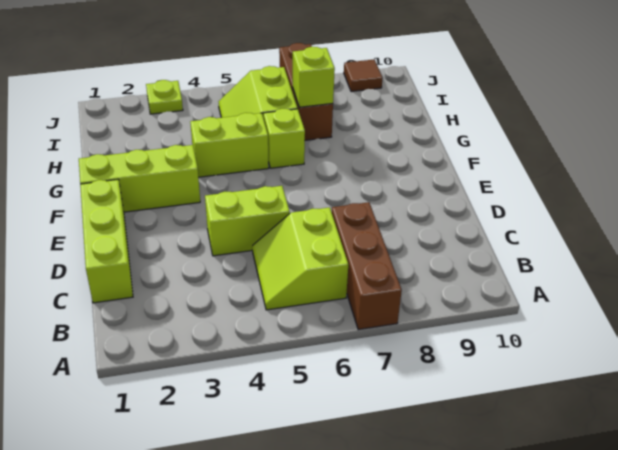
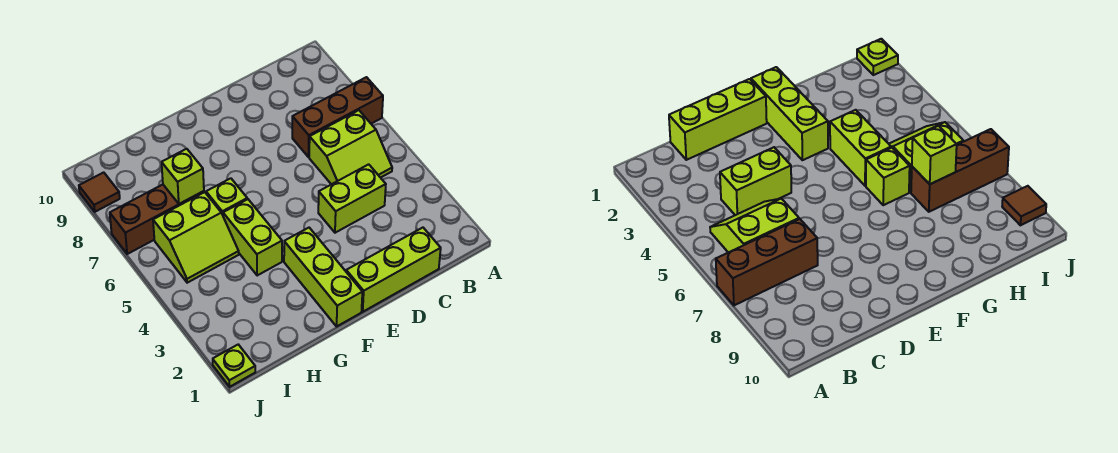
lime 1x2 brick [205,186,290,256] -> lime 1x2 brick turned to [318,164,386,233]
lime 1x1 plate [146,80,183,114] -> lime 1x1 plate moved to [213,345,255,387]

